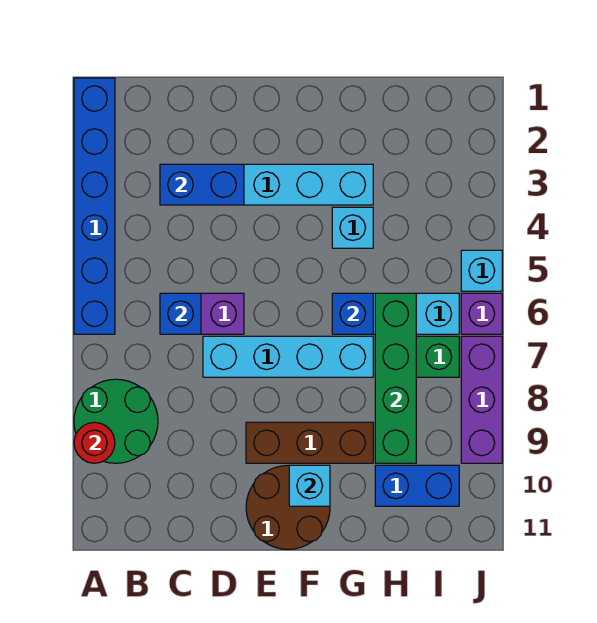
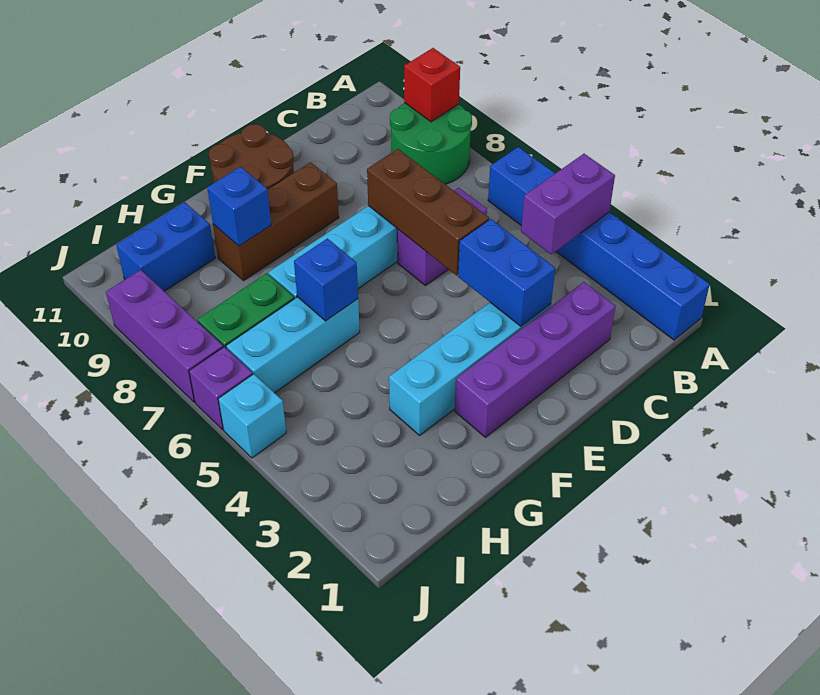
none -> purple 1x2 brick [521,154,615,254]
red 1x1 round brick [74,422,115,463] -> red 1x1 brick [404,48,460,122]
none -> purple 1x4 brick [455,282,616,437]
blue 1x2 brick [160,164,244,205] -> blue 1x2 brick turned to [458,219,555,326]
blue 1x1 brick [160,293,201,334] -> blue 1x1 brick moved to [207,167,271,246]
none -> brown 1x3 brick [367,149,489,275]
cyan 1x1 brick [289,465,330,506] -> none
cyan 1x1 brick [332,207,373,248] -> none
green 1x4 brick [375,293,416,463] -> none

